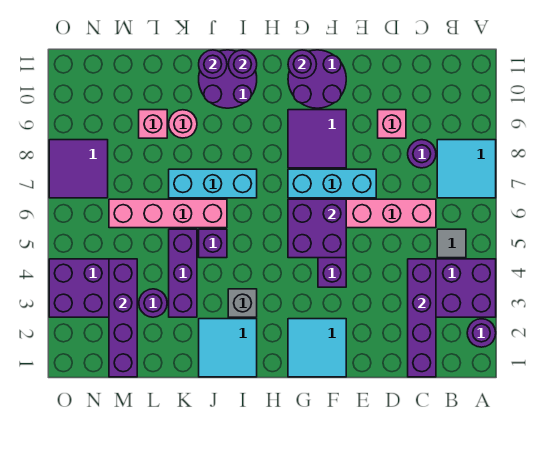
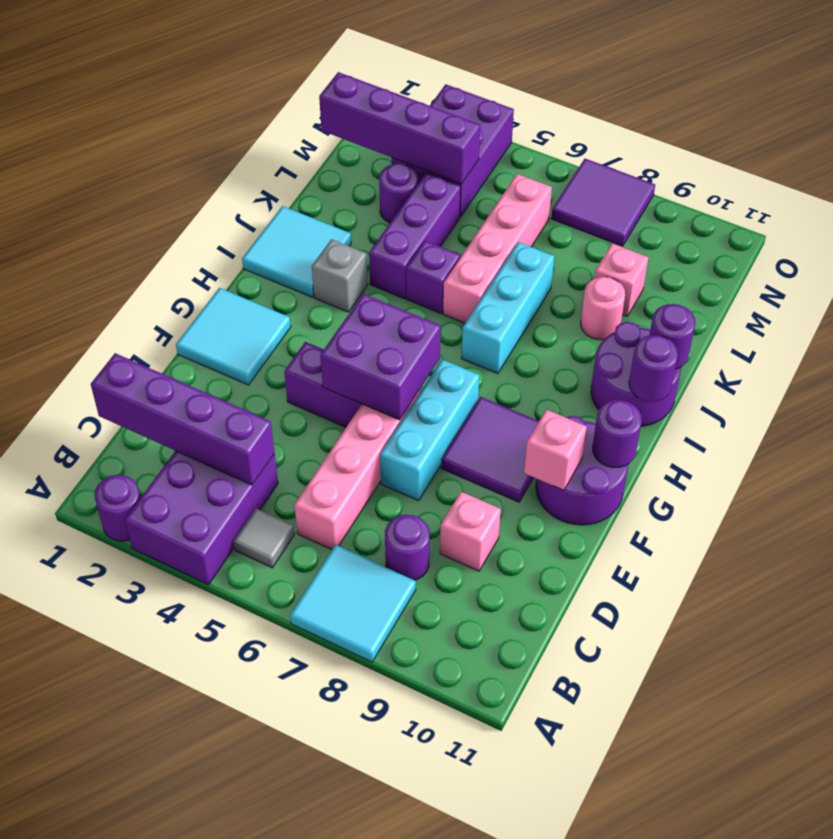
none -> pink 1x1 brick [524,410,587,490]
purple 1x3 brick [169,229,197,317] -> purple 1x3 brick turned to [369,173,461,299]

